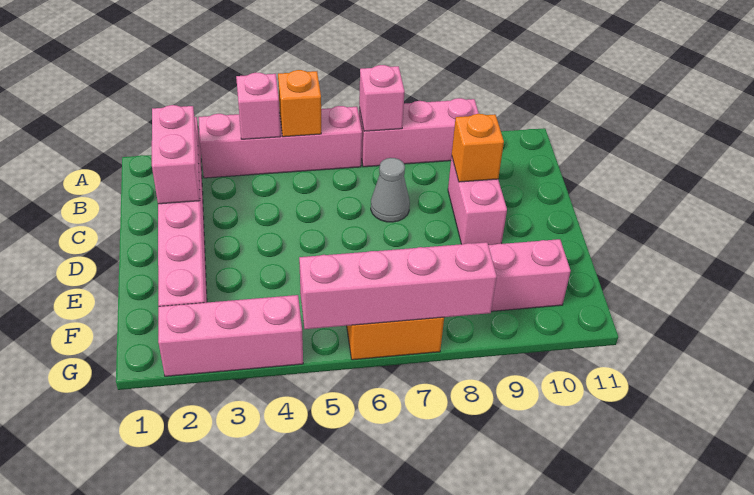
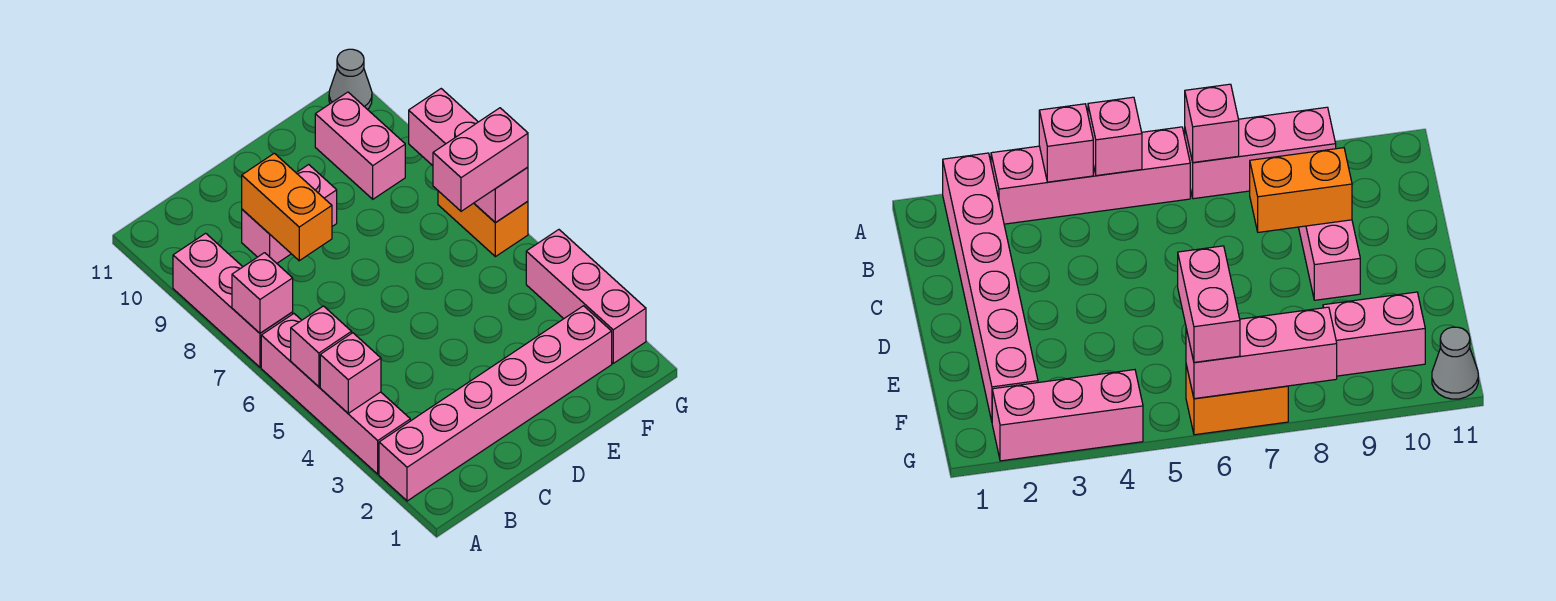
orange 1x1 brick [278,70,321,137] -> pink 1x1 brick [291,306,352,387]
pink 1x2 brick [152,105,200,204] -> pink 1x2 brick moved to [433,108,528,211]
grey 1x1 cone [371,158,410,222] -> grey 1x1 cone moved to [329,49,372,110]
orange 1x1 brick [452,114,504,182] -> orange 1x2 brick [242,153,332,261]
pink 1x4 brick [299,242,497,329] -> pink 1x3 brick [409,89,528,223]

